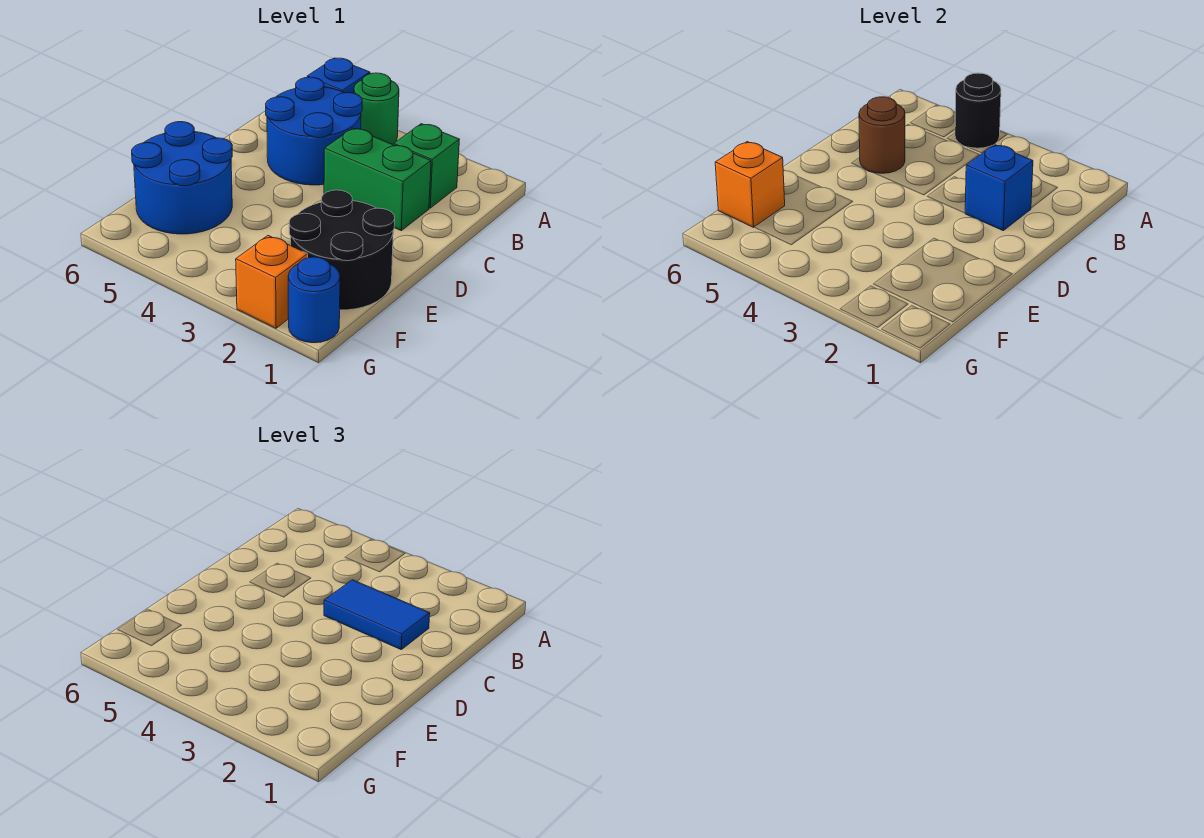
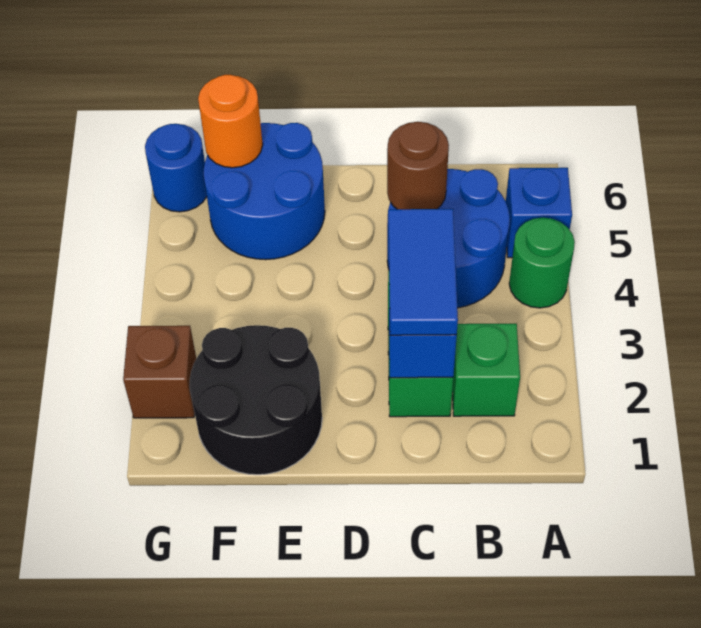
black 1x1 round brick [955,73,1001,148] -> none
orange 1x1 brick [715,142,785,227] -> orange 1x1 round brick [198,75,263,168]
blue 1x1 round brick [288,257,340,343] -> blue 1x1 round brick moved to [145,124,207,212]
orange 1x1 brick [236,236,308,328] -> brown 1x1 brick [123,326,196,418]

